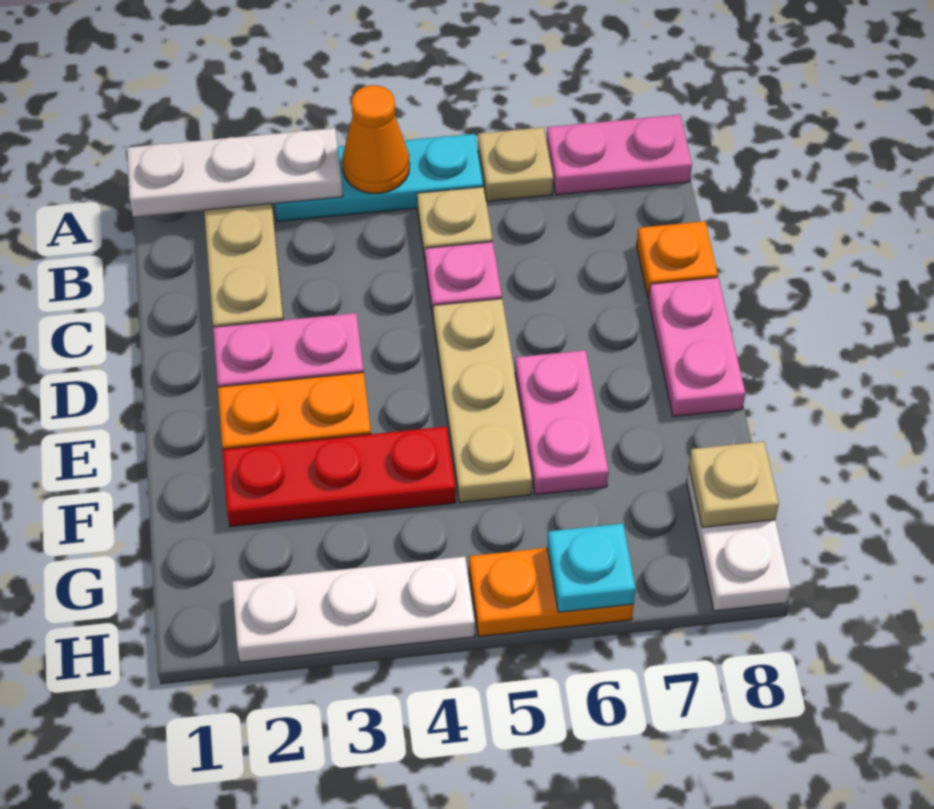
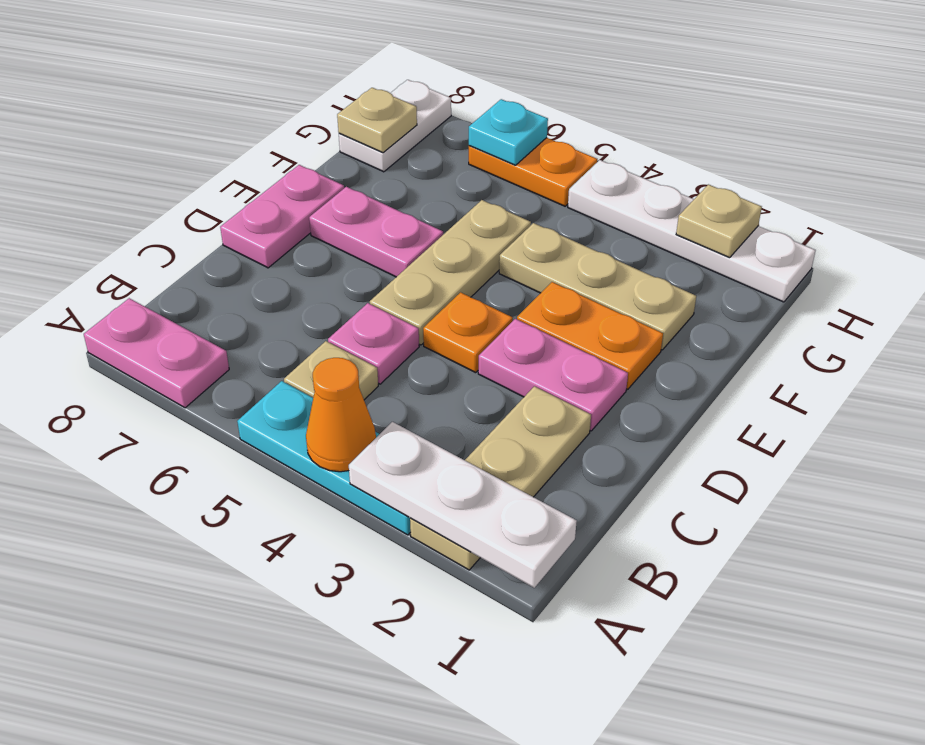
tan 1x1 plate [478,127,553,201] -> tan 1x1 plate moved to [676,185,762,258]
orange 1x1 plate [637,221,718,298] -> orange 1x1 plate moved to [423,292,513,373]
pink 1x2 plate [515,350,609,495] -> pink 1x2 plate turned to [309,187,443,277]
red 1x3 plate [222,426,456,527] -> tan 1x3 plate [499,223,696,350]
white 1x3 plate [232,557,475,662] -> white 1x4 plate [568,160,816,302]

